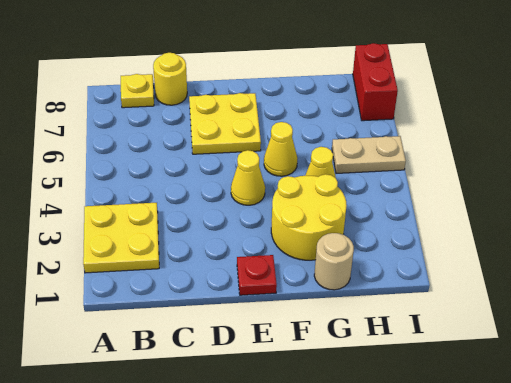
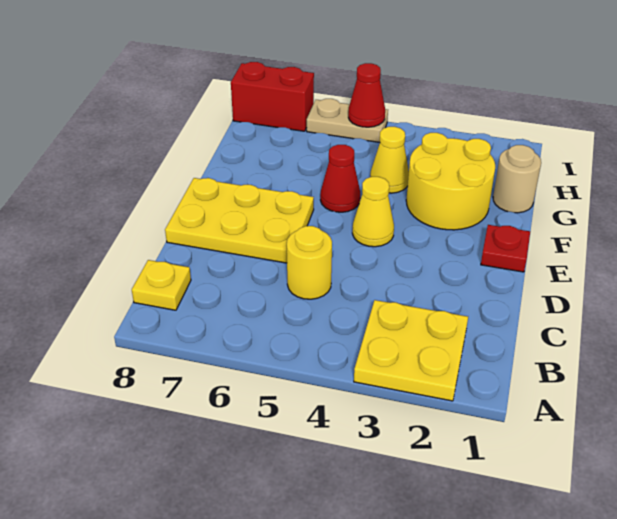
yellow 1x1 round brick [153,53,187,105] -> yellow 1x1 round brick moved to [287,226,332,299]
yellow 2x2 plate [189,93,261,154] -> yellow 2x3 plate [165,178,314,263]
yellow 1x1 cone [264,122,297,176] -> red 1x1 cone [320,145,360,212]
tan 1x2 plate [332,136,406,173] -> tan 1x2 plate turned to [307,99,388,142]
none -> red 1x1 cone [348,63,385,127]

